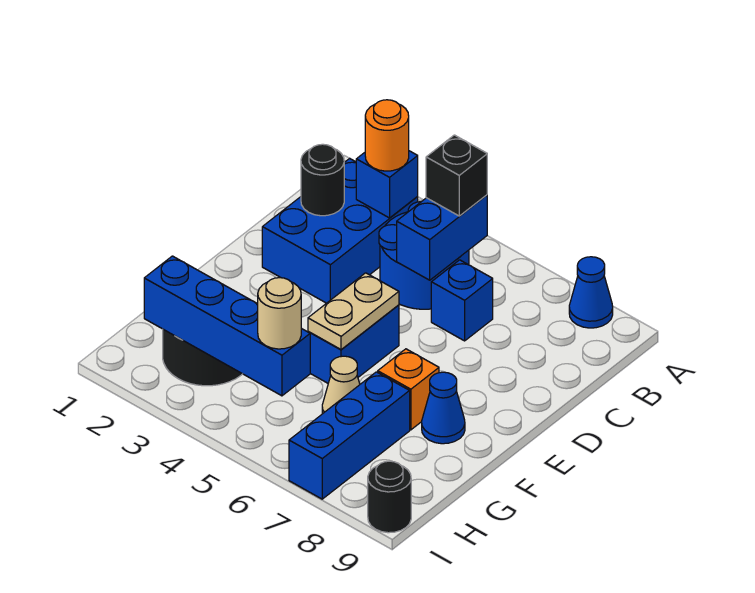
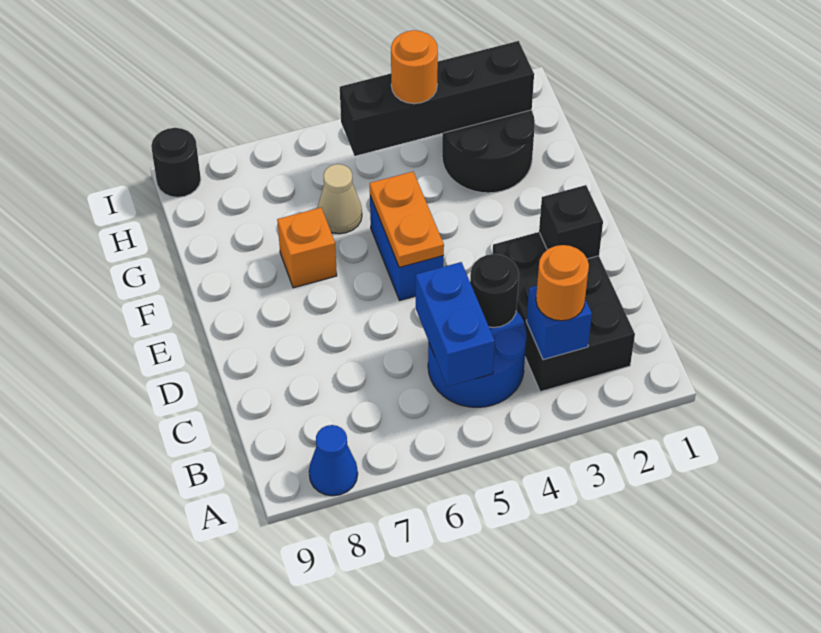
blue 2x3 brick [262,158,418,303] -> black 2x3 brick [492,232,635,392]
black 1x1 brick [426,135,487,216] -> black 1x1 brick moved to [539,185,603,259]
black 1x1 round brick [301,144,344,216] -> black 1x1 round brick moved to [470,254,519,328]
blue 1x1 brick [431,260,493,341] -> none
tan 1x2 plate [308,273,399,350] -> orange 1x2 plate [370,172,444,267]
blue 1x1 cone [422,372,465,444] -> none
blue 1x3 brick [289,372,410,499] -> none
blue 1x4 brick [144,256,310,396] -> black 1x4 brick [340,41,534,156]
none -> orange 1x1 round brick [391,30,438,104]
tan 1x1 round brick [258,278,301,349] -> none

